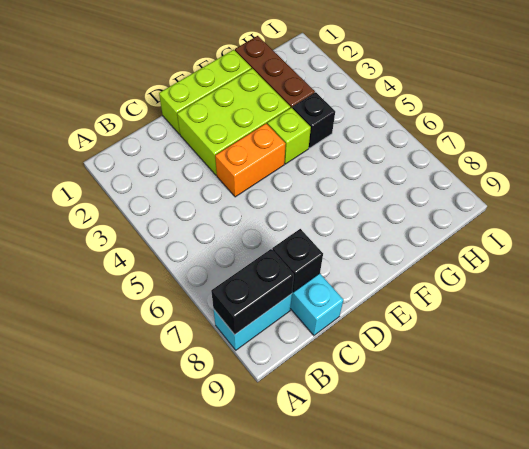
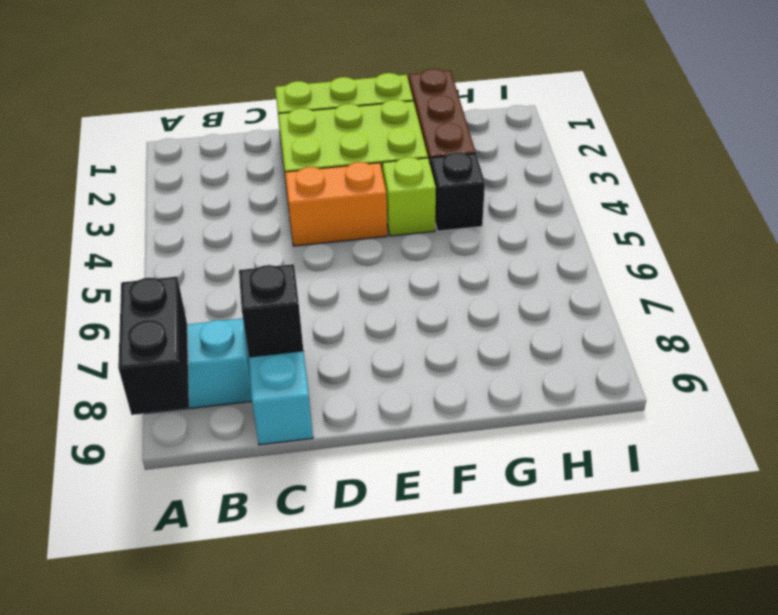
black 1x2 brick [211,249,294,335] -> black 1x2 brick turned to [118,277,189,415]

